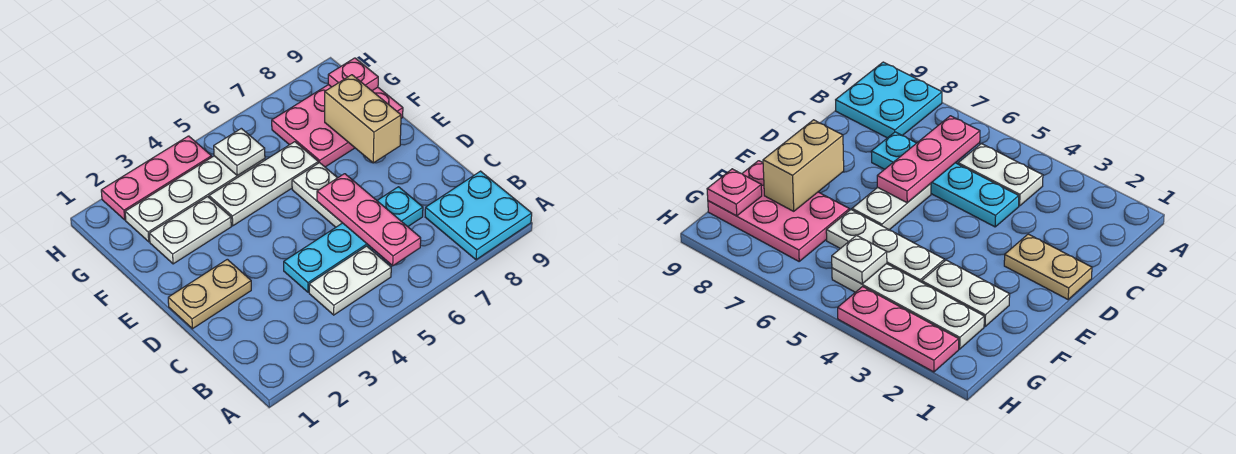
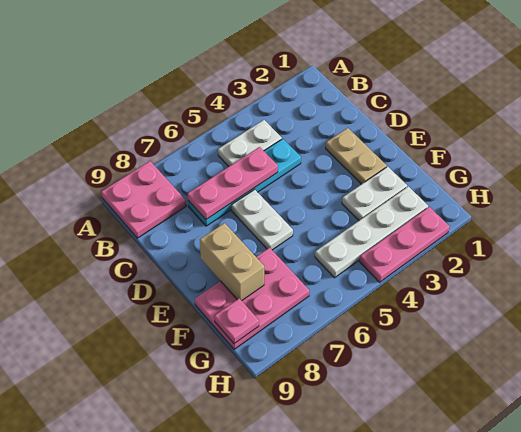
cyan 2x2 plate [425,171,532,260] -> pink 2x2 plate [101,161,186,238]
pink 1x3 plate [317,174,421,266] -> pink 1x3 plate turned to [188,147,278,219]
tan 1x2 plate [168,259,251,329] -> tan 1x2 plate turned to [326,128,387,184]
white 1x3 plate [209,142,318,226] -> none
white 1x1 plate [214,128,265,176] -> none

